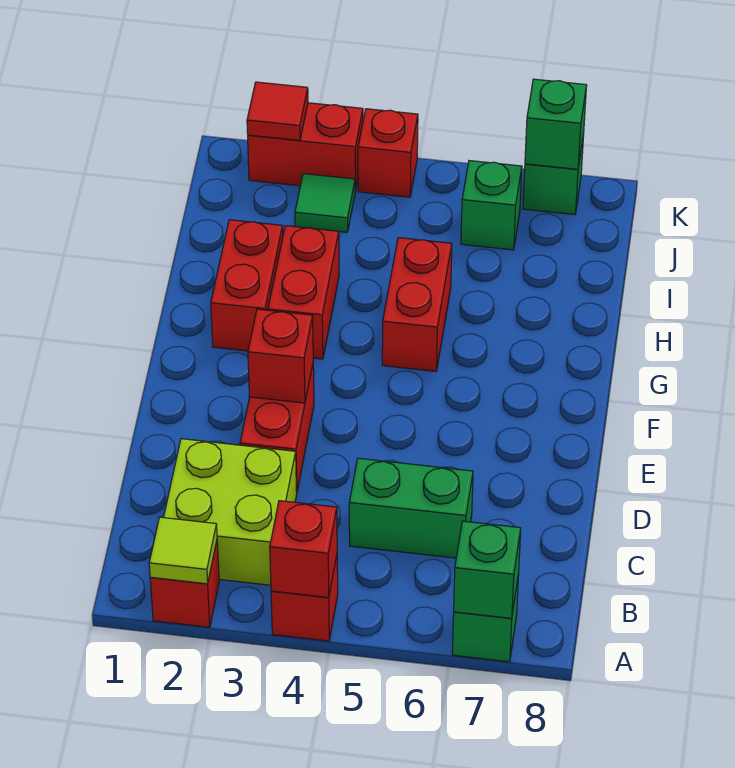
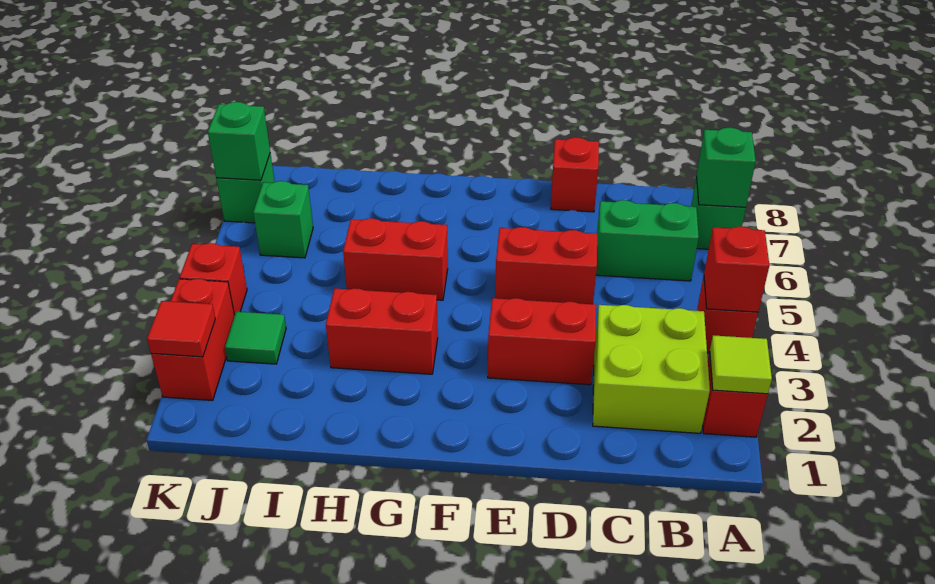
green 1x2 brick [349,458,473,558] -> green 1x2 brick turned to [596,200,699,281]
red 1x1 brick [248,309,313,403] -> red 1x1 brick moved to [551,137,599,212]
red 1x2 brick [211,220,283,351] -> red 1x2 brick moved to [495,227,597,304]

